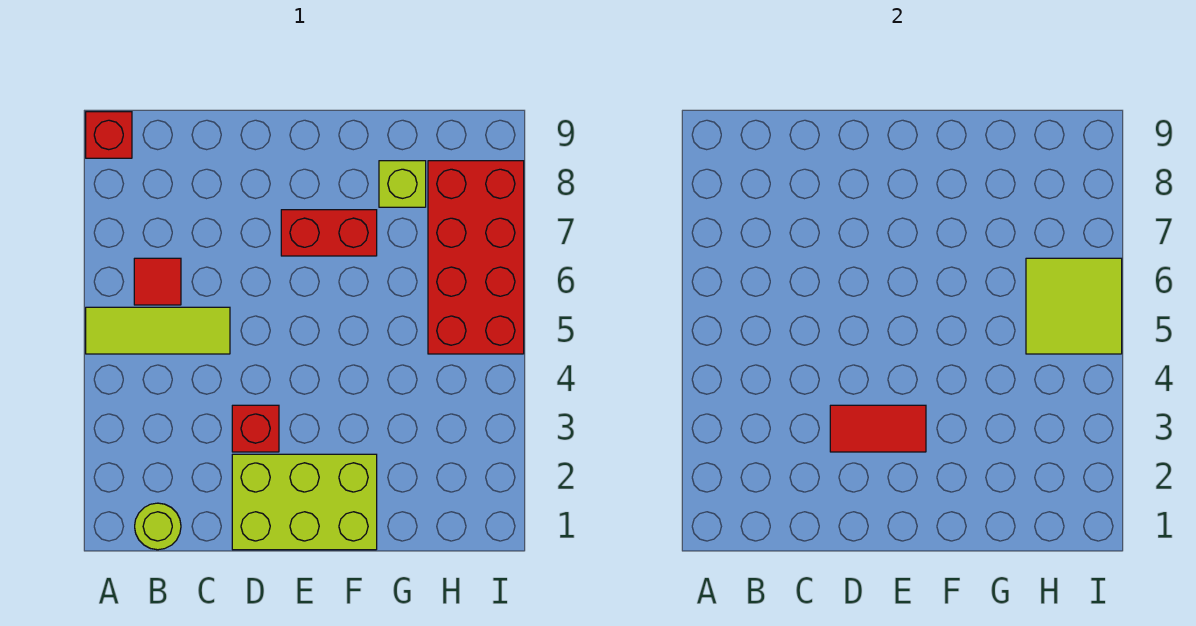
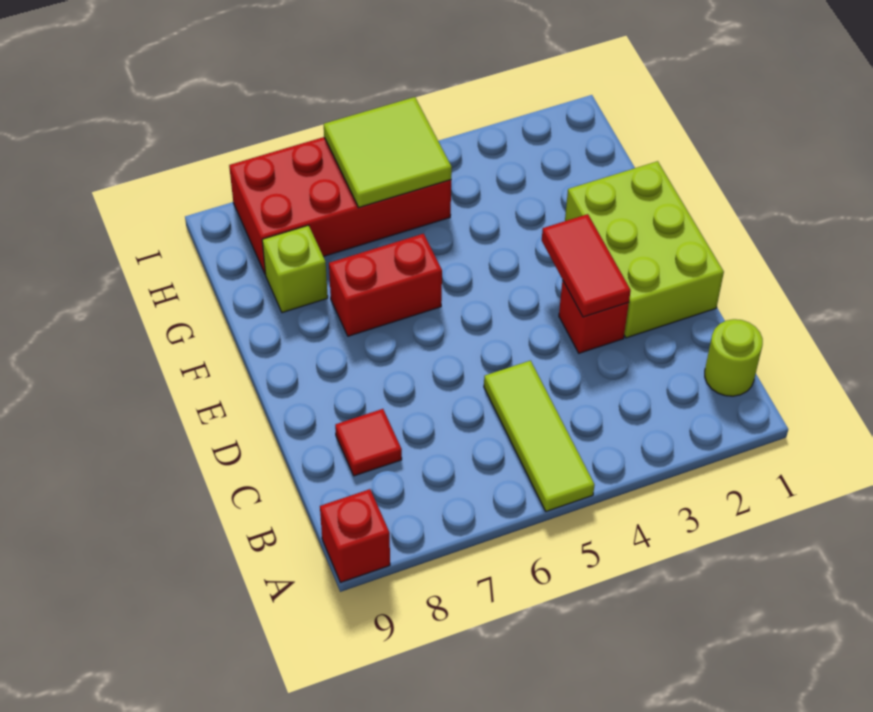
red 1x1 tile [134,258,181,305] -> red 1x1 tile moved to [335,409,402,476]
red 1x2 brick [281,210,377,256] -> red 1x2 brick turned to [329,234,442,336]

